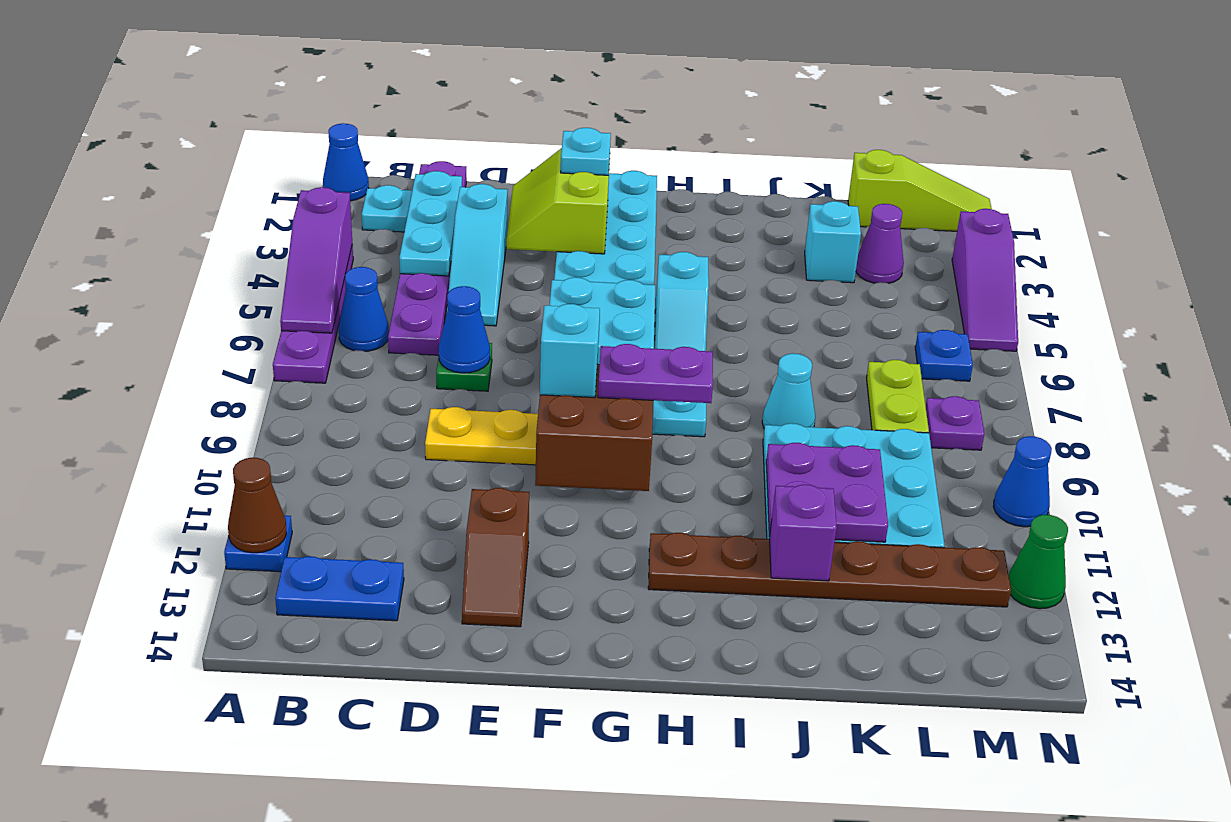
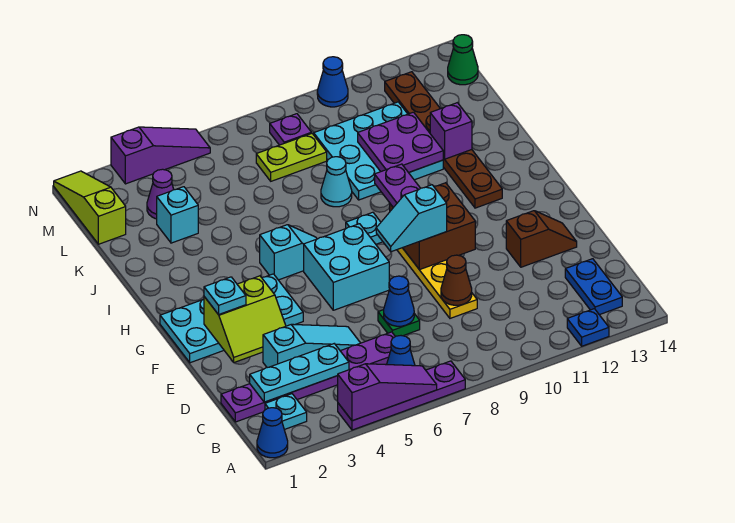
brown 1x1 cone [228,458,286,553] -> brown 1x1 cone moved to [441,255,472,305]
blue 1x1 plate [915,330,973,381] -> none
green 1x1 cone [1009,515,1068,609] -> green 1x1 cone moved to [448,35,478,85]

